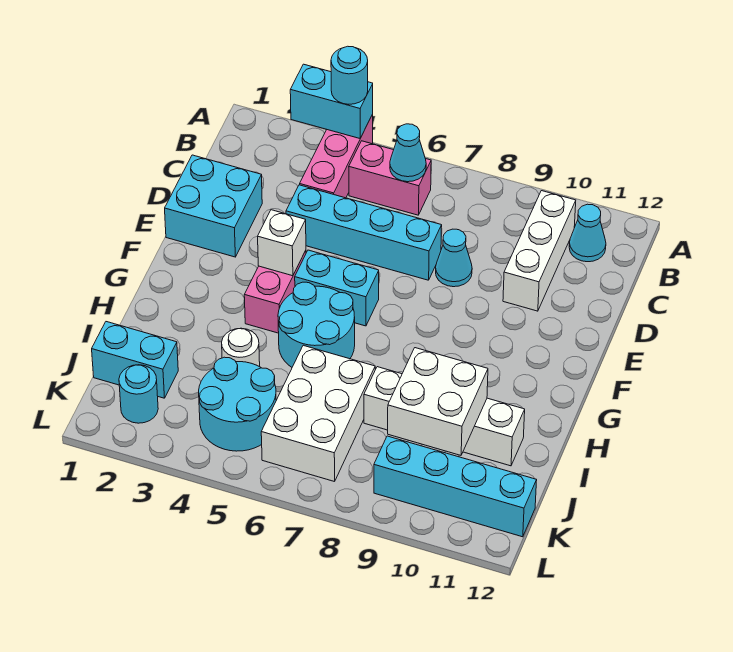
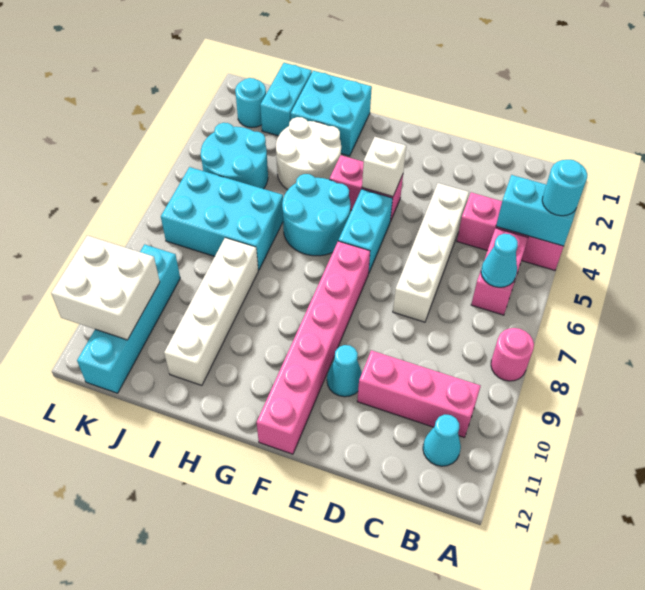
cyan 1x2 brick [290,64,373,138] -> cyan 1x2 brick turned to [496,175,577,246]
none -> pink 1x1 round brick [491,328,534,381]
white 1x3 brick [503,191,576,311] -> pink 1x3 brick [357,350,481,437]
cyan 2x2 brick [165,155,262,257] -> cyan 2x2 brick moved to [291,71,372,156]
cyan 1x4 brick [286,185,442,280] -> white 1x4 brick [393,183,469,322]
cyan 1x1 cone [436,229,472,287] -> cyan 1x1 cone moved to [327,345,362,397]
none -> pink 1x6 brick [257,241,370,454]
white 1x1 round brick [222,328,260,367] -> white 2x2 round brick [276,117,341,190]
white 2x3 brick [261,345,375,482] -> cyan 2x3 brick [161,167,283,270]
white 2x2 brick [388,348,488,455] -> white 2x2 brick moved to [51,236,160,340]

